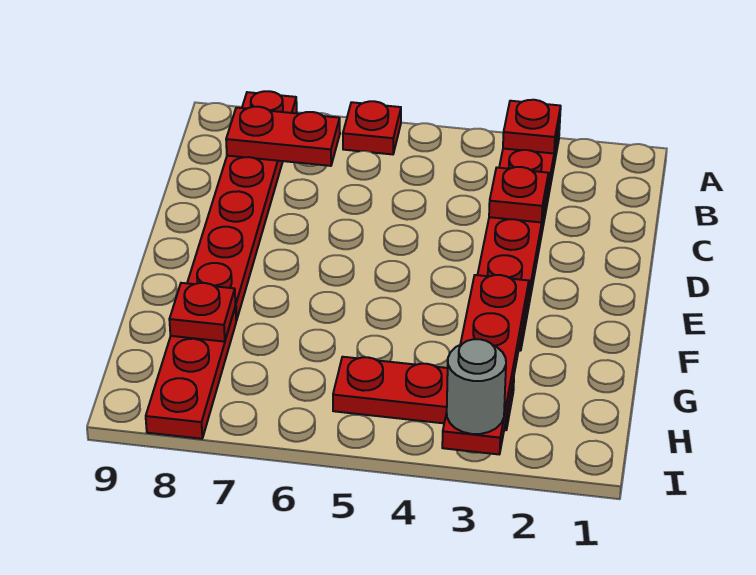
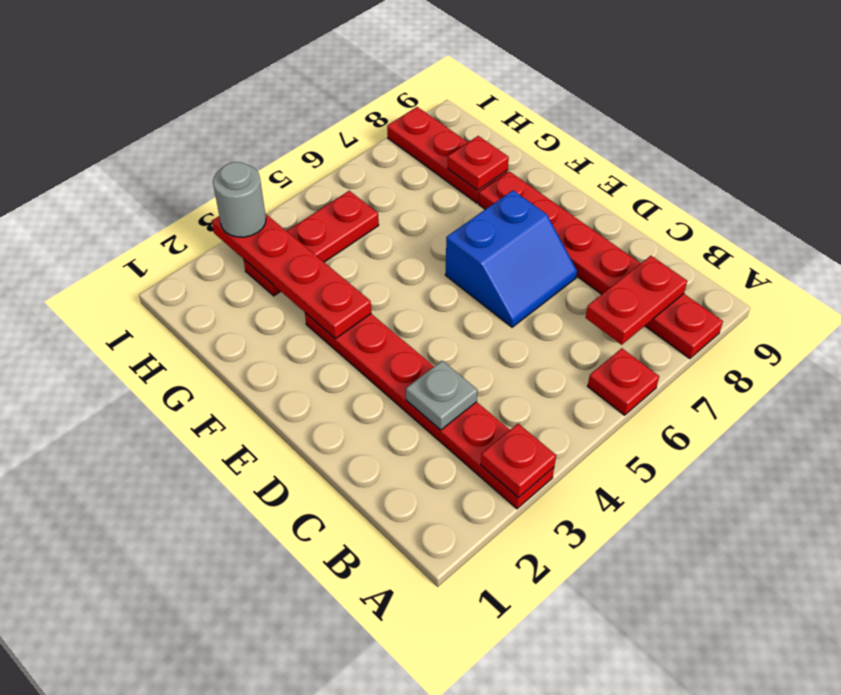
red 1x1 plate [489,167,548,222] -> grey 1x1 plate [406,361,478,430]
none -> blue 2x2 slope [445,190,577,327]

